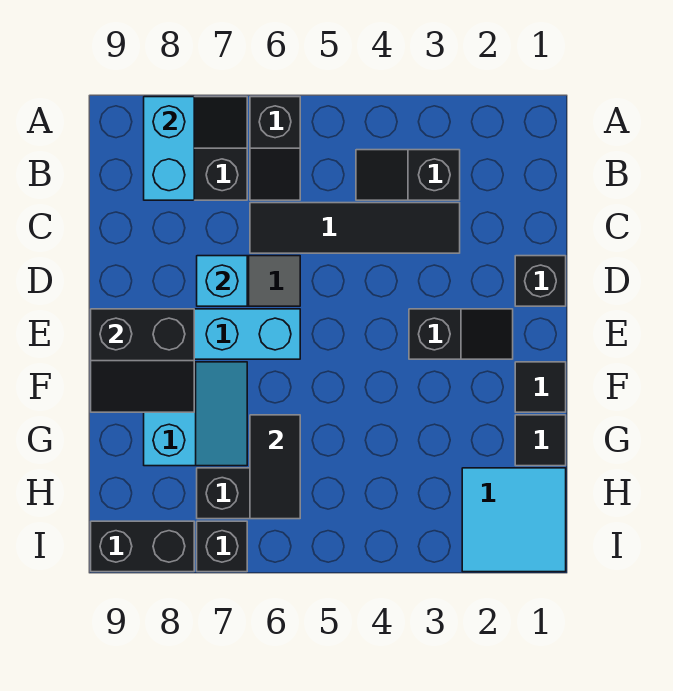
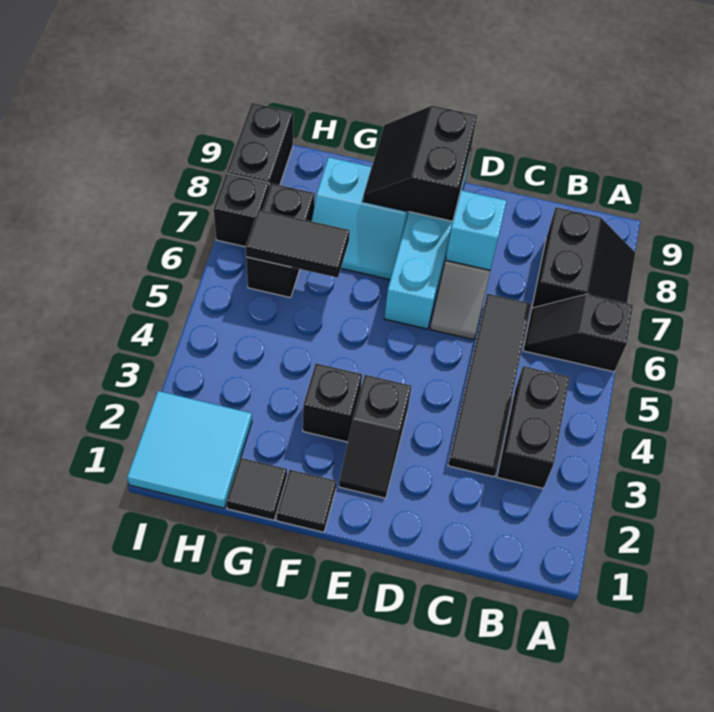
cyan 1x2 brick [144,97,194,200] -> none
black 1x2 slope [356,150,460,200] -> black 1x2 brick [497,366,570,488]
black 1x1 brick [515,256,566,306] -> black 1x1 brick moved to [303,363,362,442]

